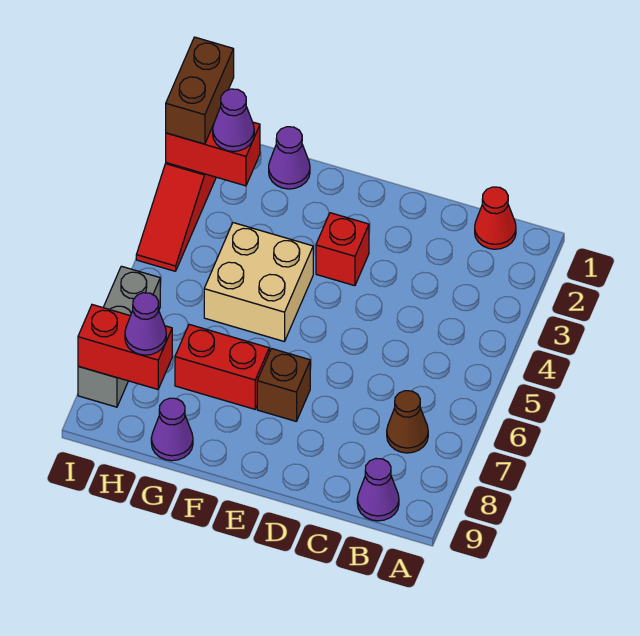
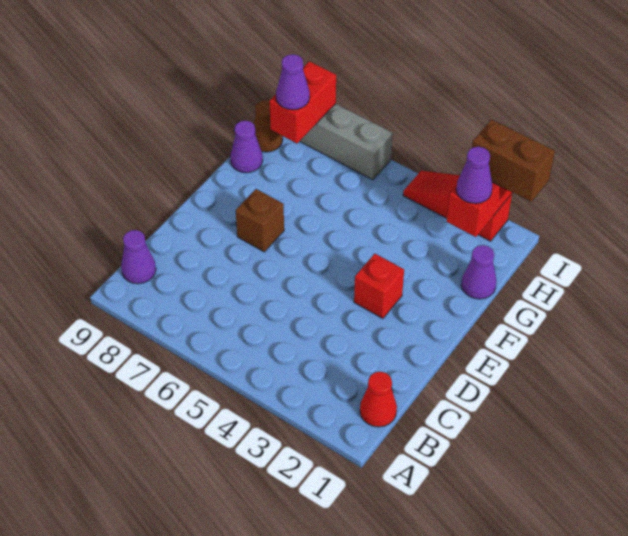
brown 1x1 cone [387,391,428,453] -> brown 1x1 cone moved to [254,100,283,152]
tan 2x2 brick [204,223,313,342] -> none
red 1x2 brick [175,324,269,409] -> none

